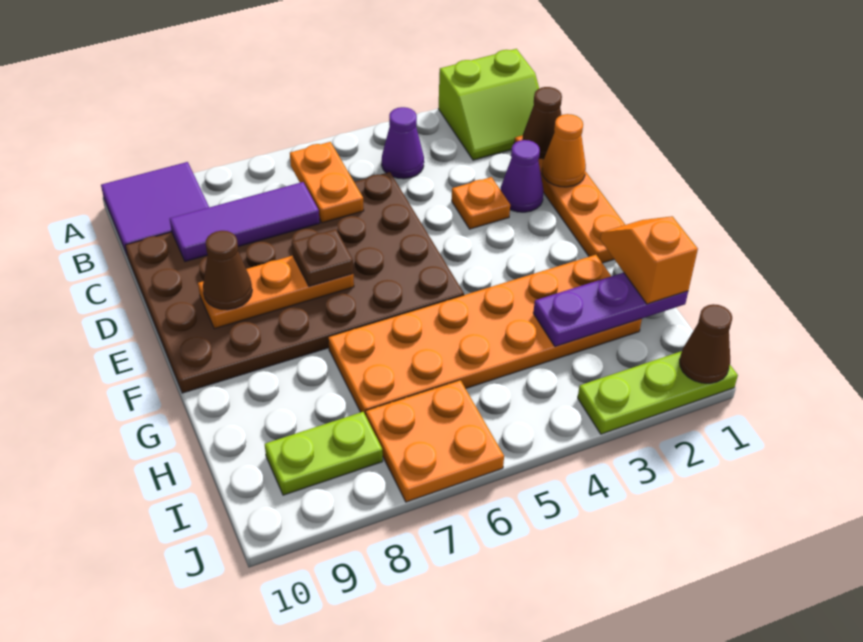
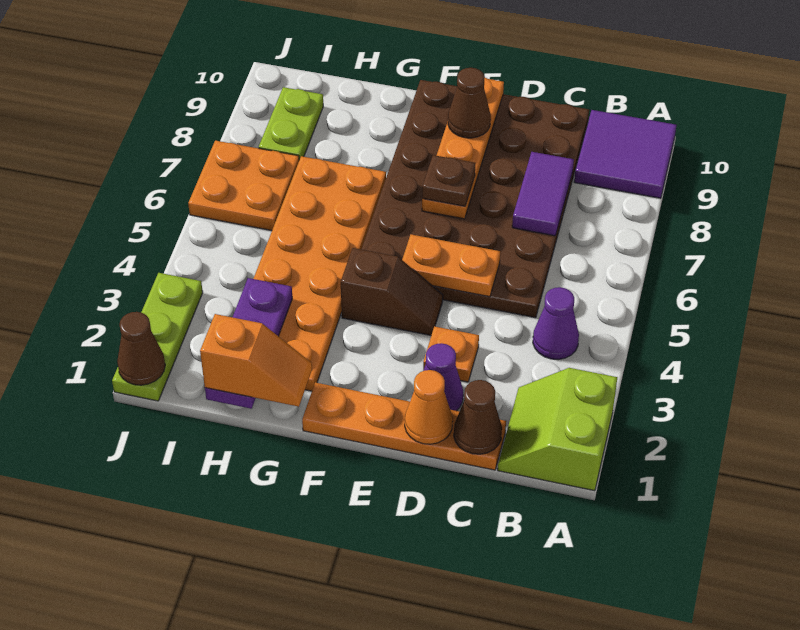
orange 1x2 plate [290,142,364,223] -> orange 1x2 plate moved to [402,235,500,297]
purple 1x3 tile [170,182,320,261] -> purple 1x2 tile [512,152,574,236]
none -> brown 1x2 slope [341,248,443,335]
orange 1x3 plate [198,256,354,329] -> orange 1x4 plate [422,78,504,219]

